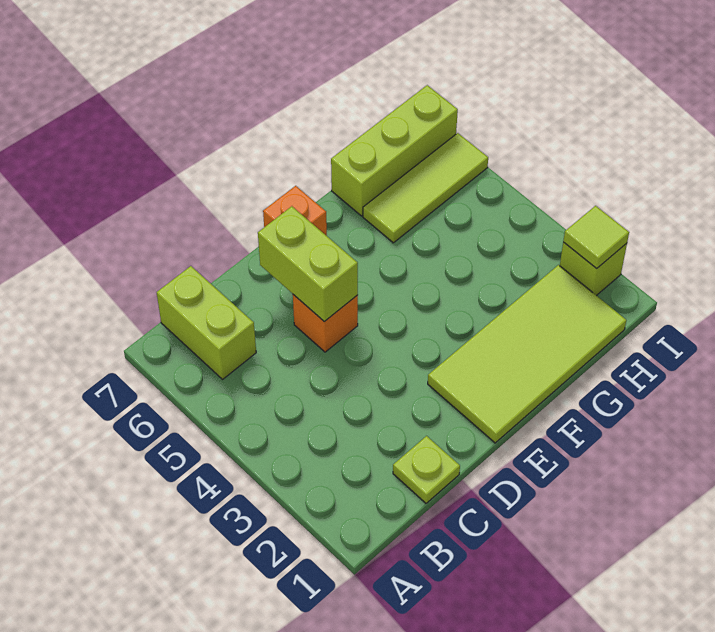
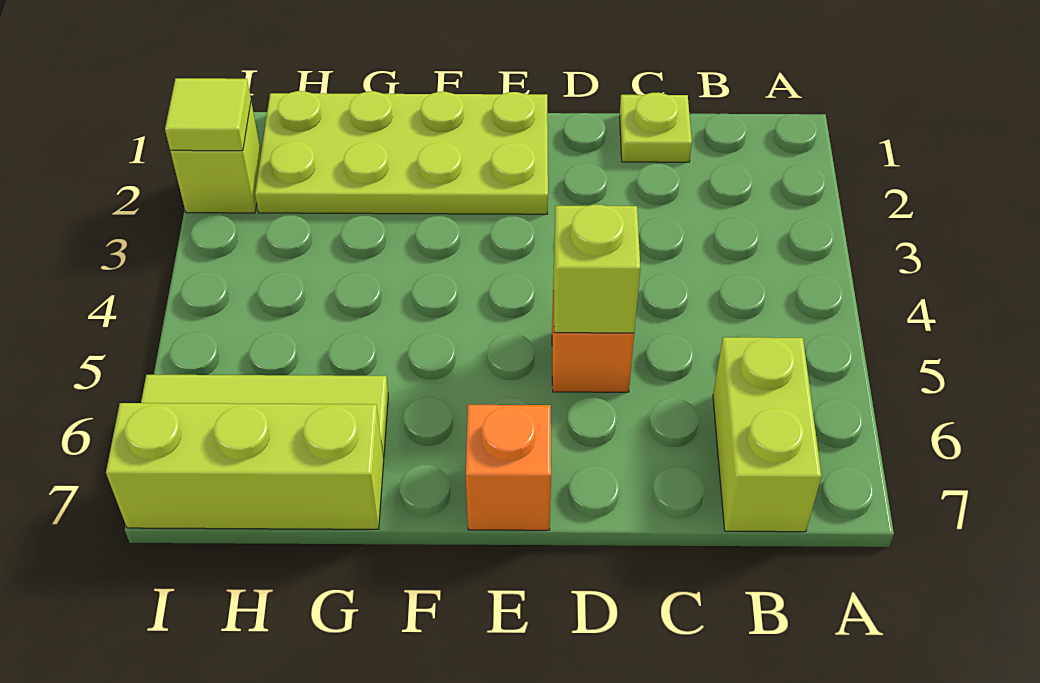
lime 1x2 brick [258,206,358,322] -> lime 1x1 brick [554,205,640,333]
lime 2x4 tile [428,265,626,443] -> lime 2x4 plate [255,91,548,214]

